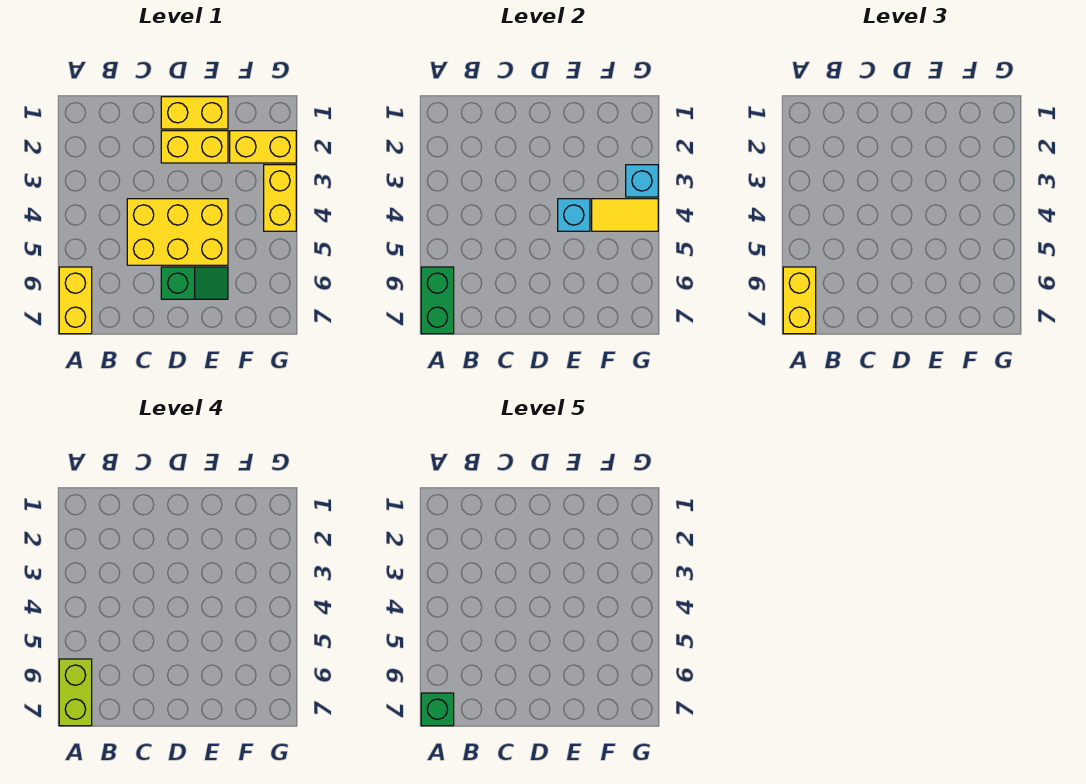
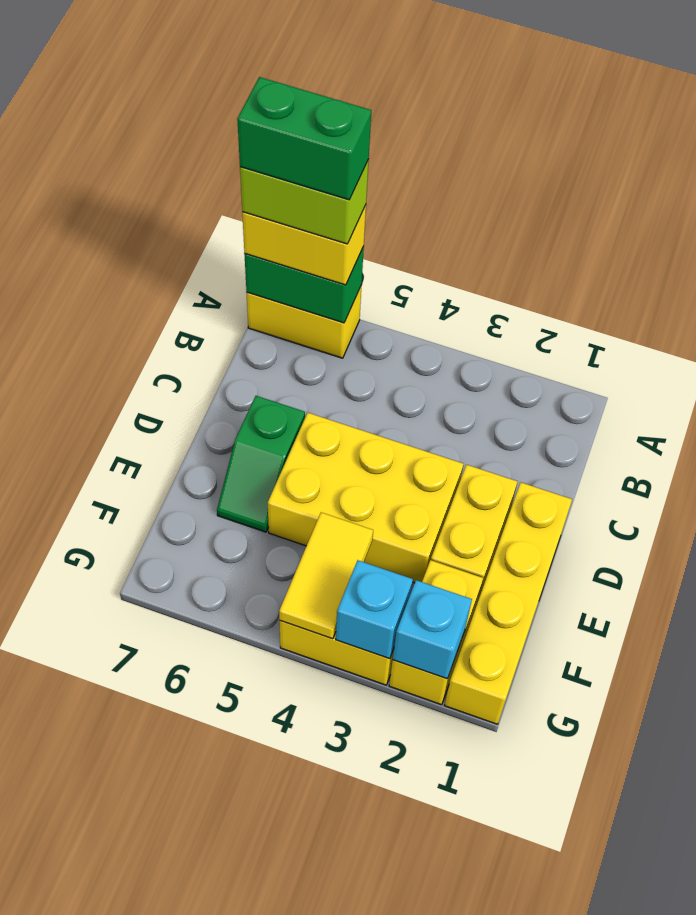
green 1x1 brick [421,693,454,726] -> green 1x2 brick [237,77,371,200]
yellow 2x3 brick [127,199,228,265] -> yellow 2x3 brick turned to [268,413,464,583]
yellow 1x2 brick [161,97,228,129] -> yellow 1x4 brick [445,483,572,724]
cyan 1x1 brick [558,199,590,231] -> cyan 1x1 brick moved to [393,580,472,679]

